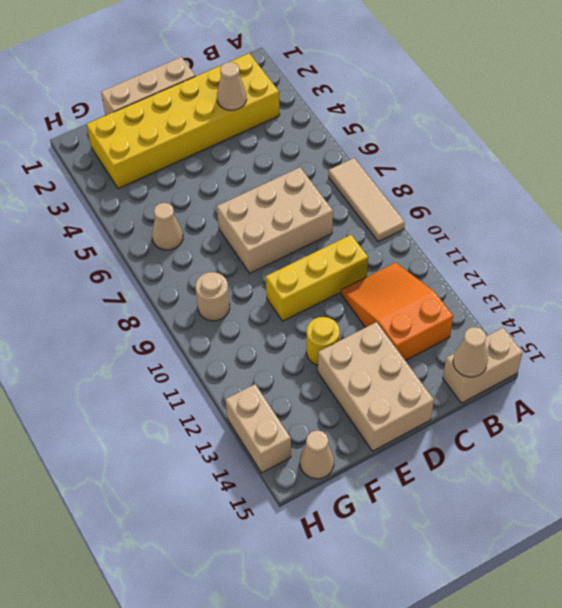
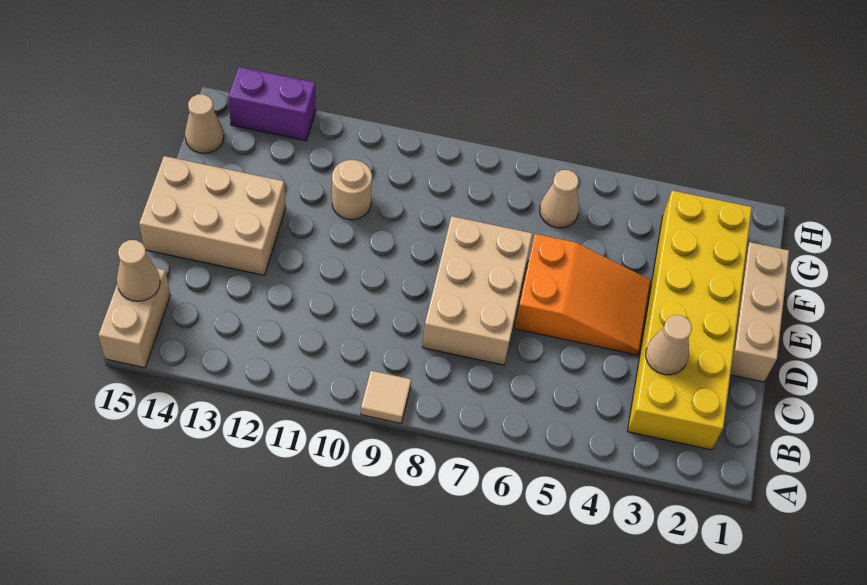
tan 1x3 tile [329,158,405,242] -> tan 1x1 tile [361,371,411,423]
orange 2x3 slope [341,263,453,361] -> orange 2x3 slope moved to [514,234,651,355]
yellow 1x3 brick [266,235,368,321] -> none
yellow 1x1 round brick [307,317,340,365] -> none
tan 1x1 round brick [196,272,230,321] -> tan 1x1 round brick moved to [332,160,372,220]
tan 1x2 brick [226,384,291,473] -> purple 1x2 brick [228,67,316,141]

